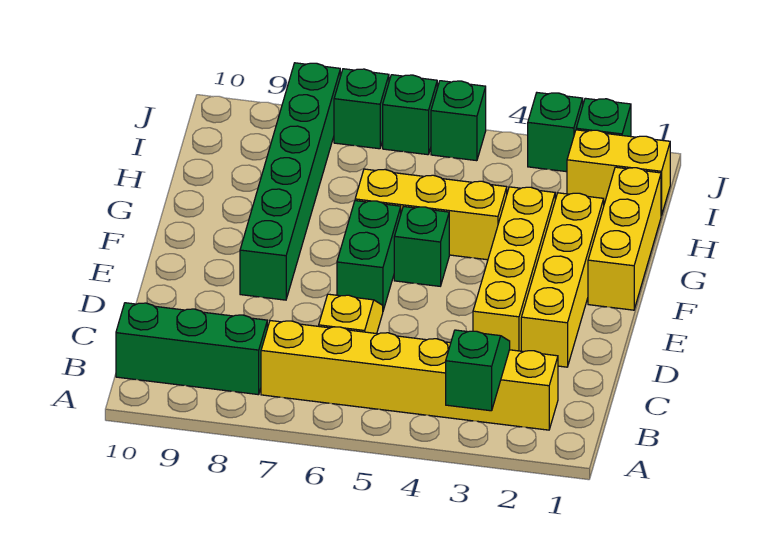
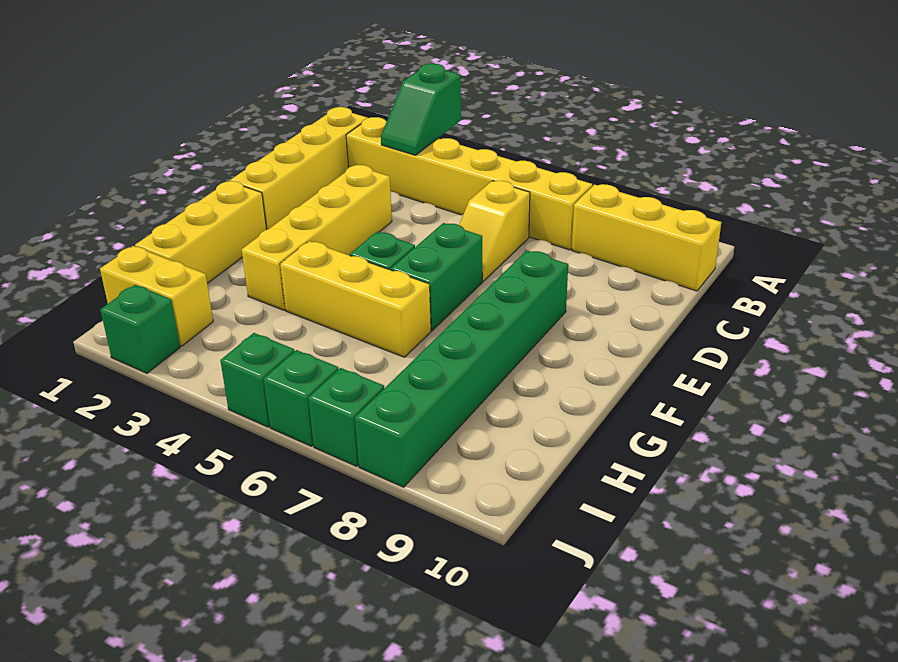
green 1x3 brick [116,303,267,395] -> yellow 1x3 brick [572,184,721,291]
yellow 1x4 brick [521,193,604,367] -> yellow 1x4 brick moved to [230,107,368,229]
green 1x1 brick [528,93,583,172] -> none

